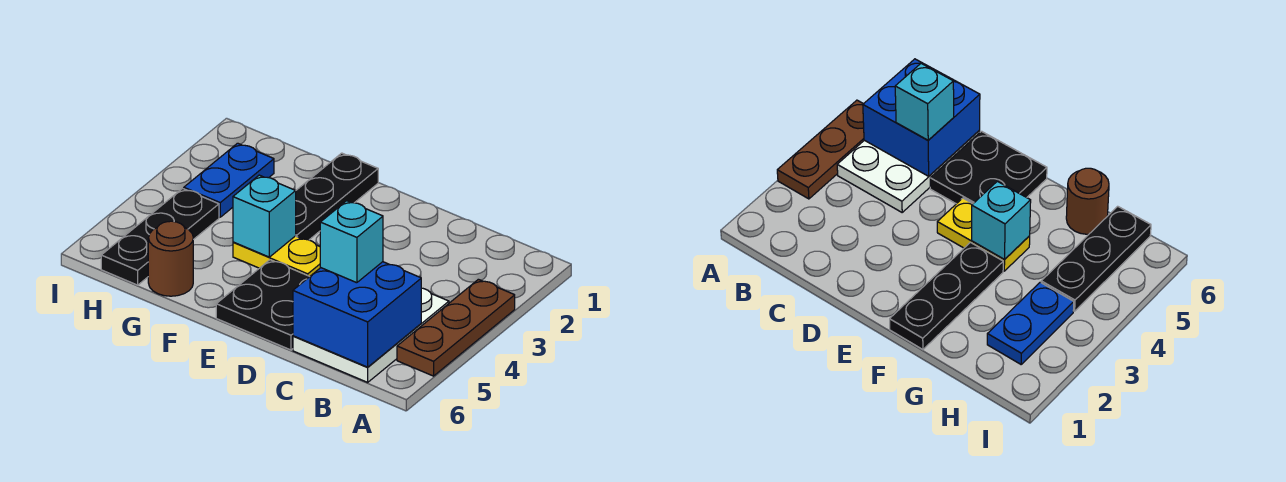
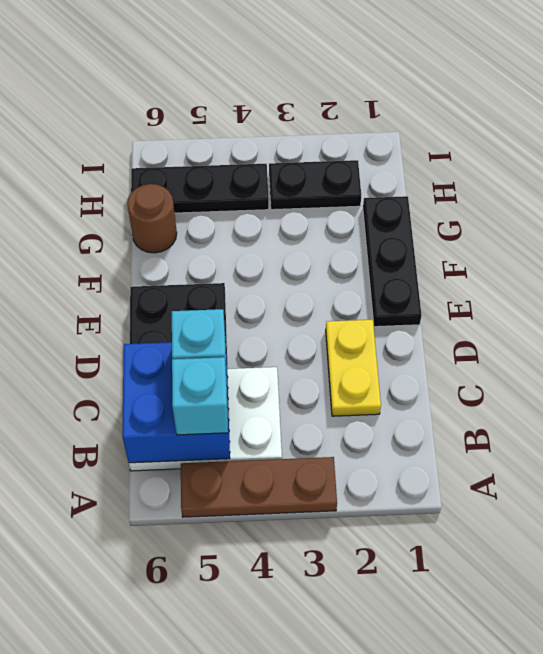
yellow 1x2 plate [233,236,321,276] -> yellow 1x2 plate moved to [326,320,381,416]
black 1x3 plate [296,153,378,240] -> black 1x3 plate turned to [363,196,422,327]
cyan 1x1 brick [233,175,296,257] -> cyan 1x1 brick moved to [172,357,228,435]
blue 1x2 plate [184,143,274,217] -> black 1x2 plate [269,160,361,210]

